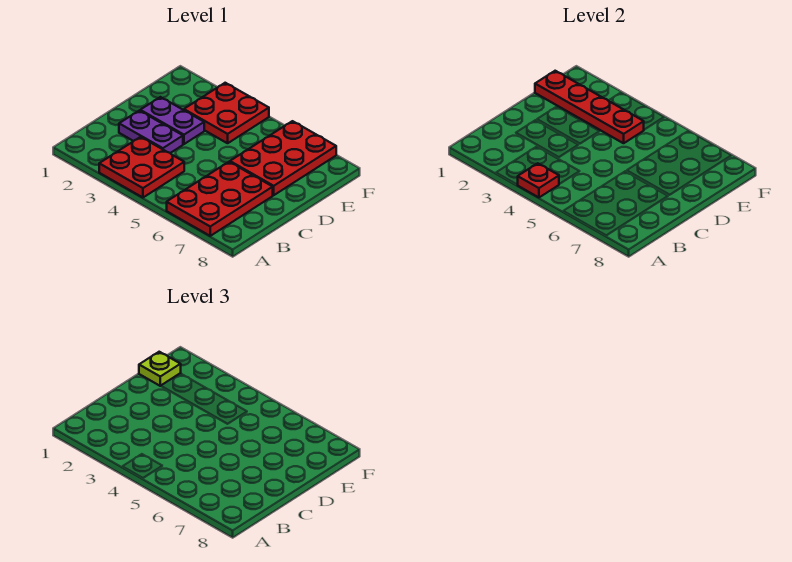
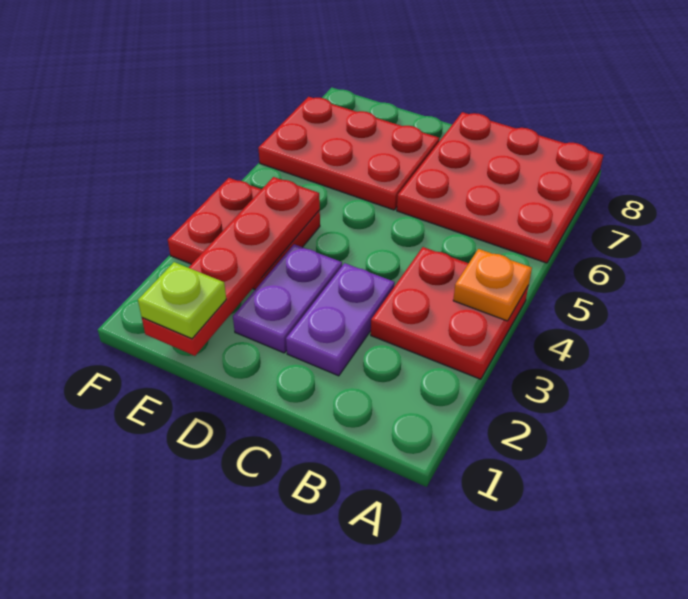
red 1x1 plate [518,163,559,197] -> orange 1x1 plate [453,249,532,321]
red 2x3 plate [167,162,273,236] -> red 3x3 plate [397,112,603,263]

